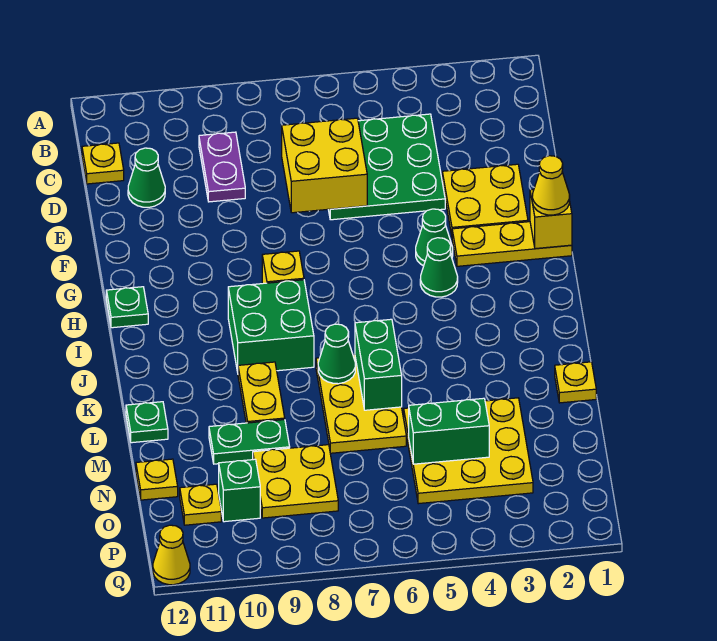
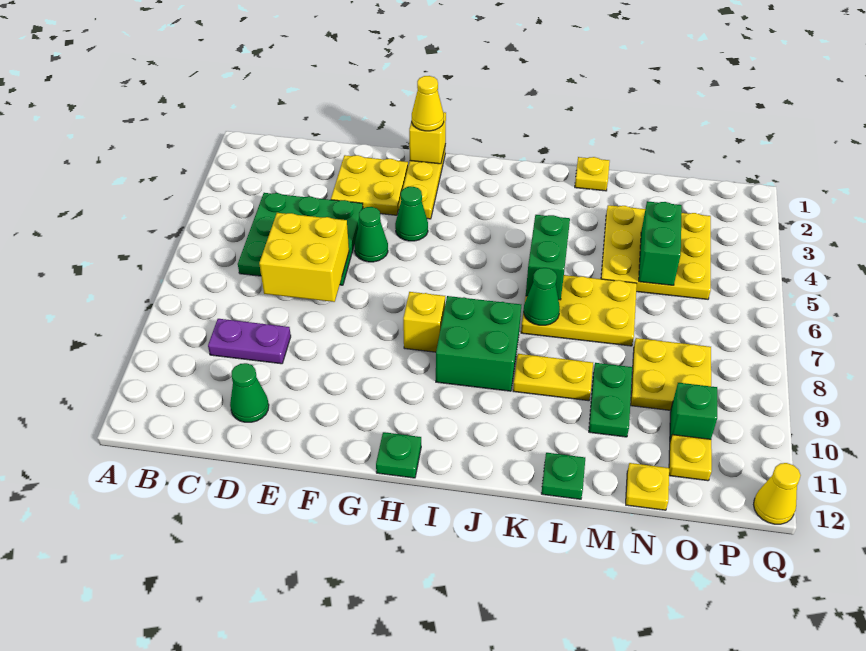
yellow 1x1 plate [82,143,124,184] -> none
green 1x1 cone [420,238,458,297] -> green 1x1 cone moved to [355,207,388,262]
green 1x2 brick [355,319,402,410] -> green 1x2 brick turned to [526,215,570,300]

